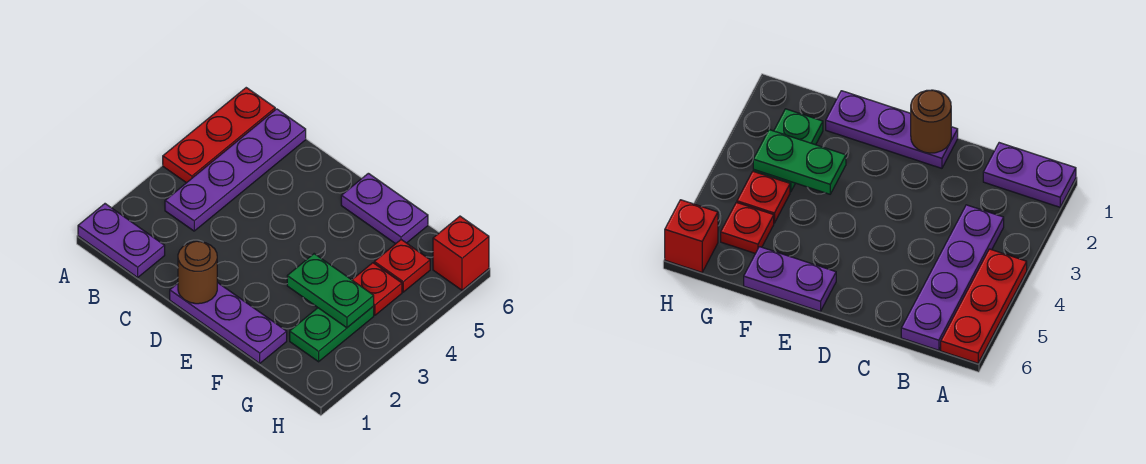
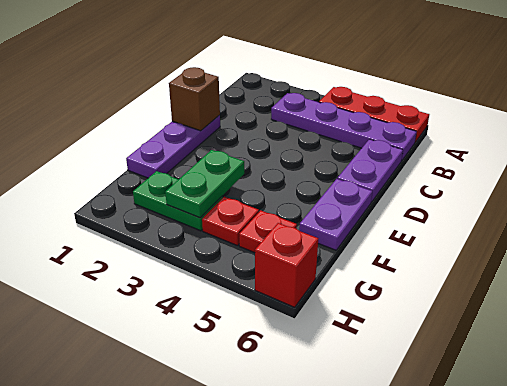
purple 1x2 plate [78,204,165,277] -> purple 1x2 plate moved to [337,139,403,202]
brown 1x1 round brick [178,241,217,304] -> brown 1x1 brick [169,67,220,131]

